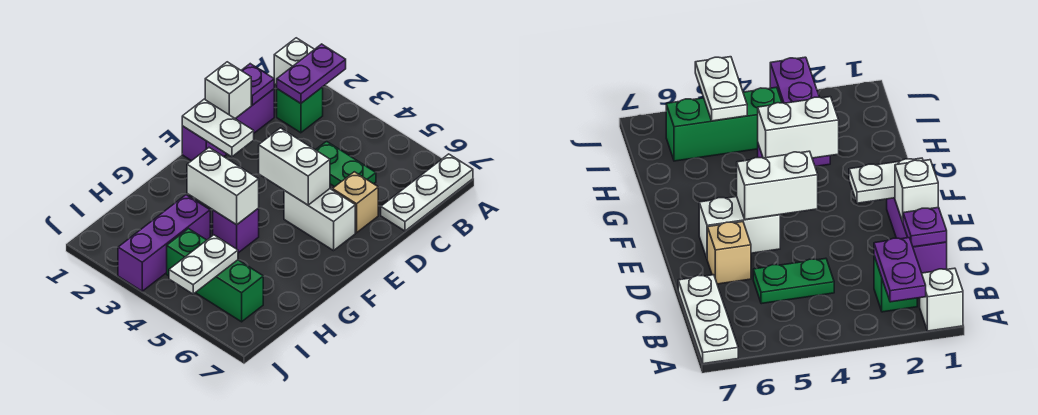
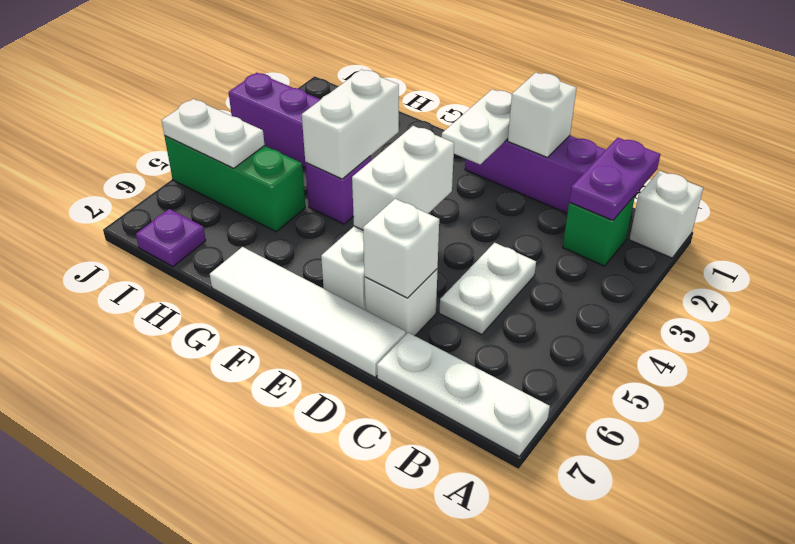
purple 1x2 plate [277,44,346,103] -> purple 1x2 plate turned to [569,138,660,220]
purple 1x1 plate [241,64,274,105] -> purple 1x1 plate moved to [136,209,206,267]
green 1x2 plate [316,141,376,187] -> white 1x2 plate [439,243,536,335]
tan 1x1 brick [332,172,378,233] -> white 1x1 brick [365,269,438,336]
none -> white 1x1 brick [363,199,439,298]
none -> white 1x4 tile [210,247,406,377]
green 1x3 brick [167,229,263,322] -> green 1x3 brick turned to [165,136,305,232]

